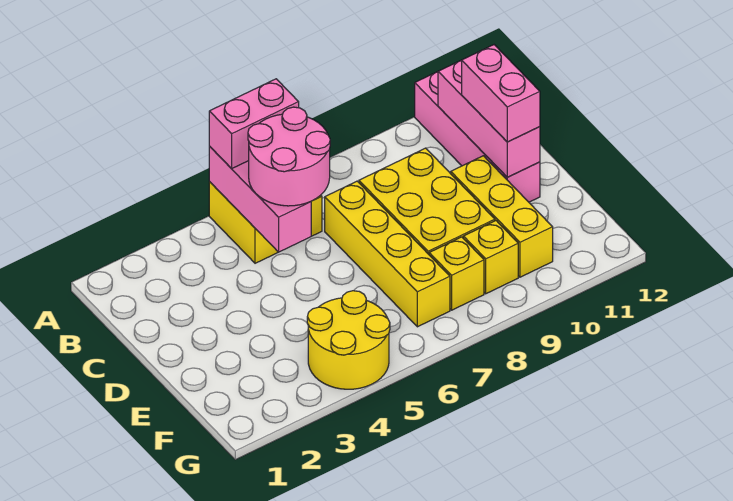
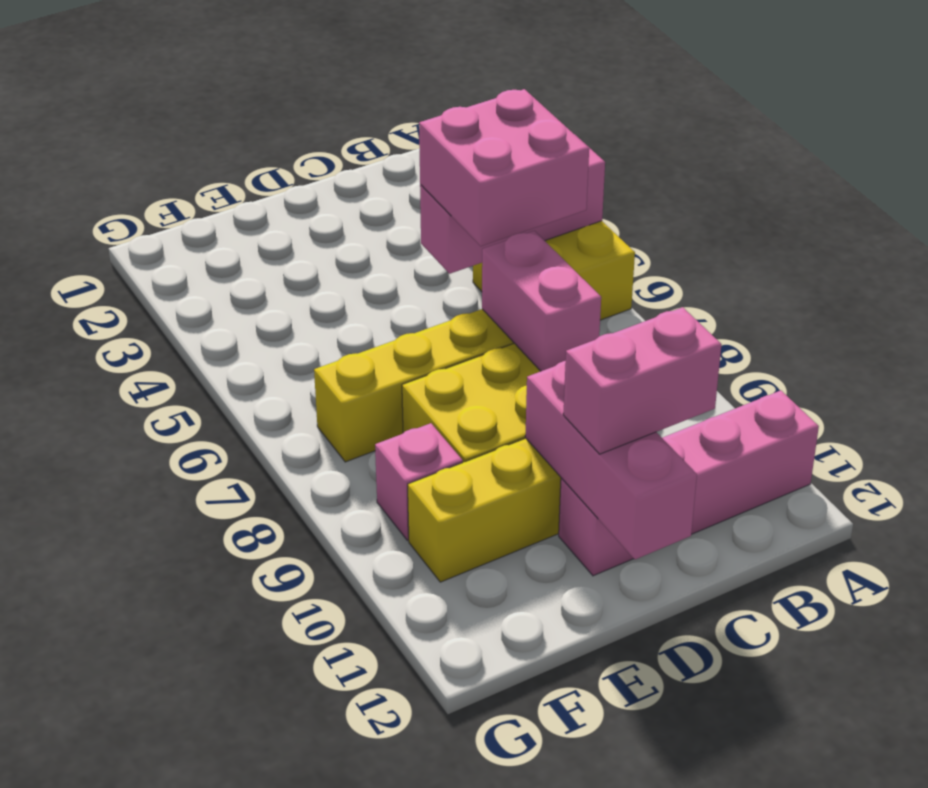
pink 1x2 brick [209,79,299,169] -> pink 1x2 brick moved to [482,231,601,371]
pink 2x2 round brick [248,107,330,206] -> pink 2x2 brick [419,89,589,246]
pink 1x3 brick [438,60,540,177] -> pink 1x3 brick turned to [525,361,697,559]
yellow 2x2 round brick [307,291,390,389] -> none
yellow 1x1 brick [429,237,484,310] -> none
yellow 1x1 brick [463,221,518,294] -> pink 1x1 brick [375,423,463,540]

